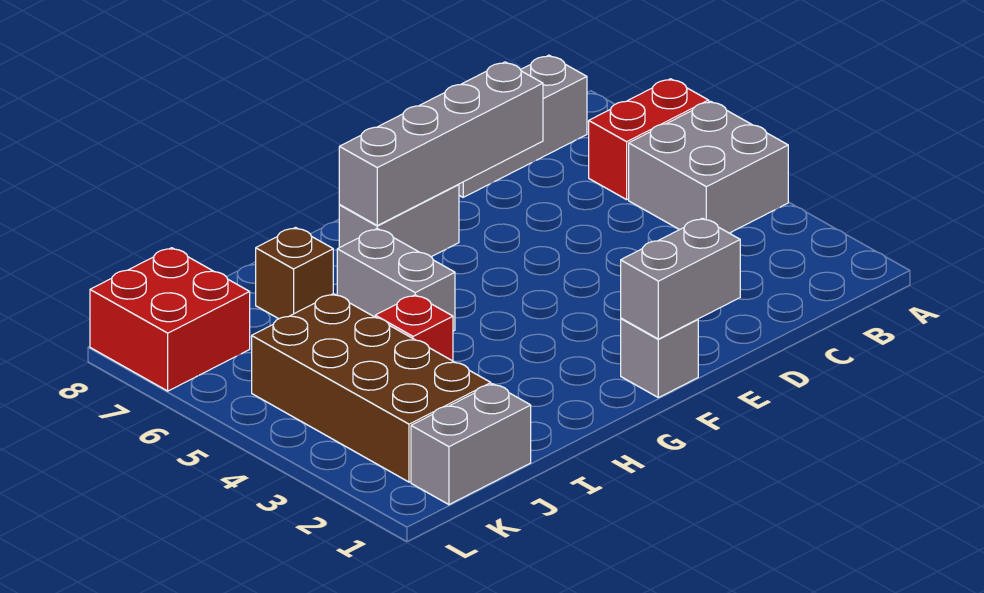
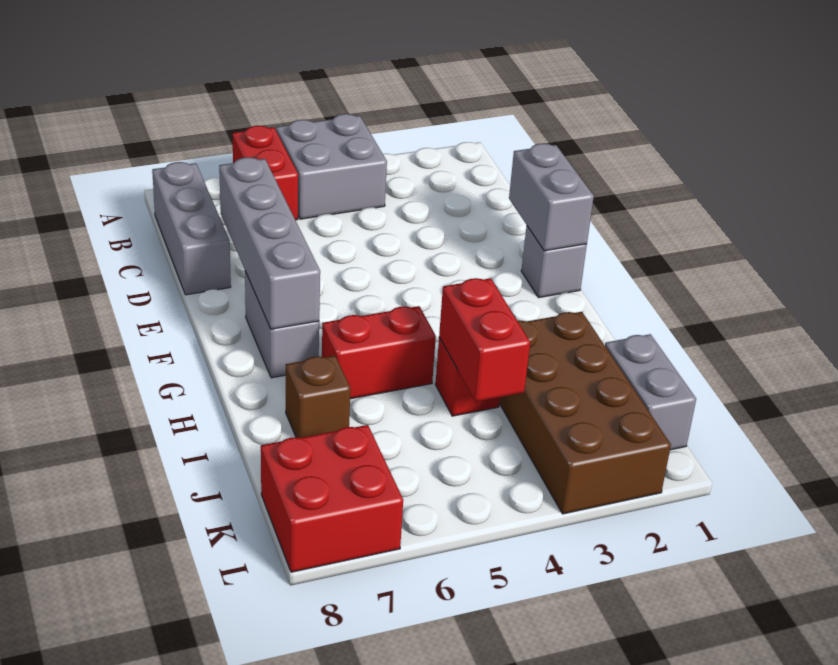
grey 1x2 brick [337,229,455,331] -> red 1x2 brick [322,306,436,399]
none -> red 1x2 brick [439,278,530,402]
brown 2x4 brick [252,294,491,482] -> brown 2x4 brick turned to [499,312,671,514]

